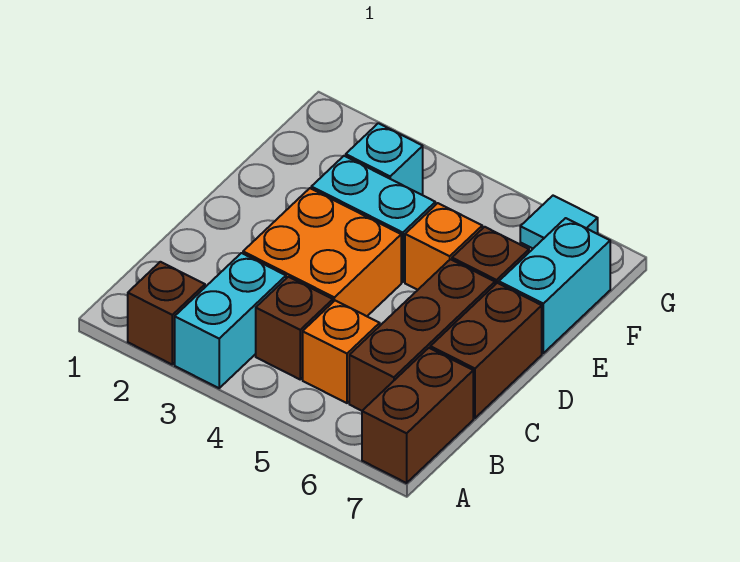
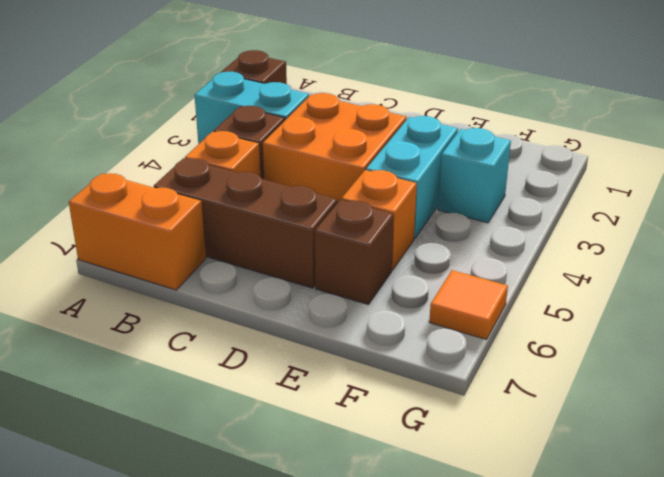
brown 1x2 brick [362,348,473,483] -> orange 1x2 brick [69,173,206,290]
brown 1x2 brick [430,283,542,418] -> none
cyan 1x2 brick [499,218,610,353] -> none
cyan 1x1 tile [520,196,598,248] -> orange 1x1 tile [429,270,508,340]

